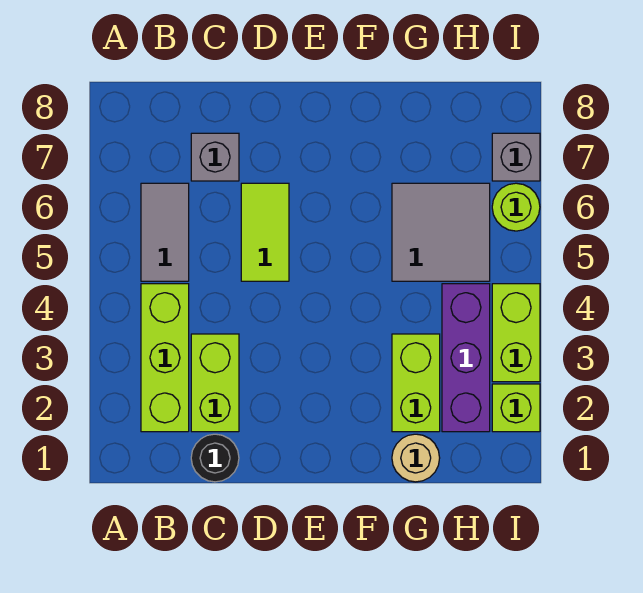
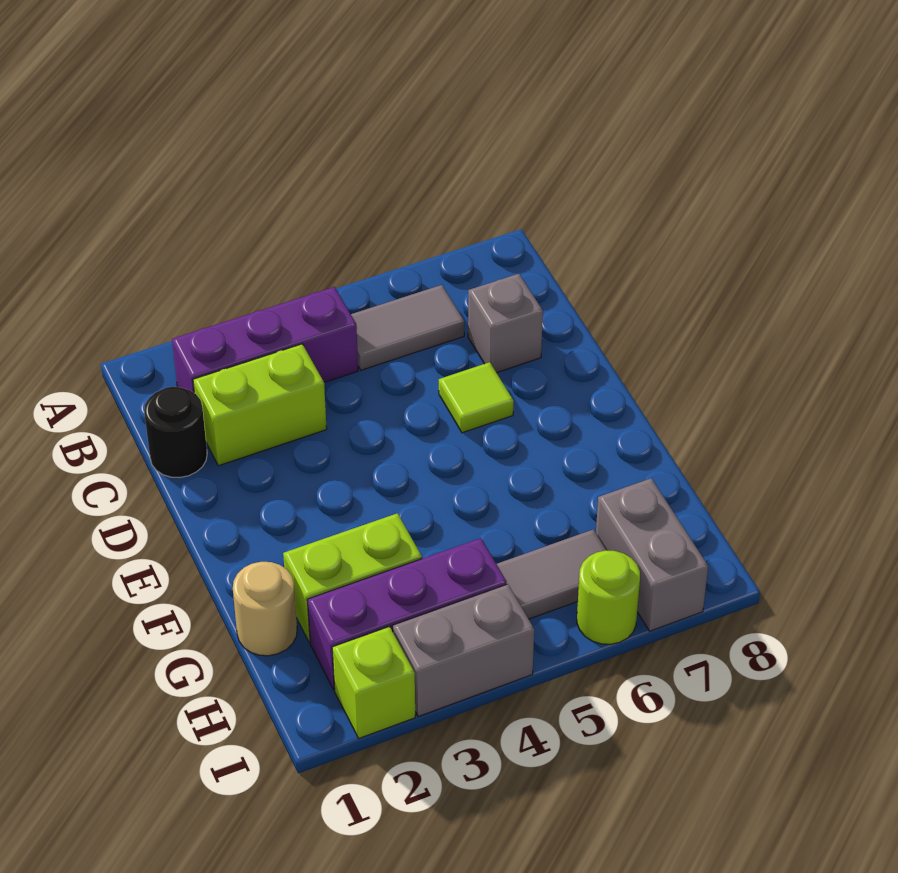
lime 1x3 brick [141,284,189,432] -> purple 1x3 brick [172,287,358,393]
lime 1x2 tile [241,183,289,281] -> lime 1x1 tile [439,362,514,433]
grey 2x2 tile [392,183,490,281] -> grey 1x2 tile [497,530,607,619]
lime 1x2 brick [492,284,540,382] -> grey 1x2 brick [393,584,534,716]
grey 1x1 brick [492,133,540,181] -> grey 1x2 brick [596,478,708,631]

